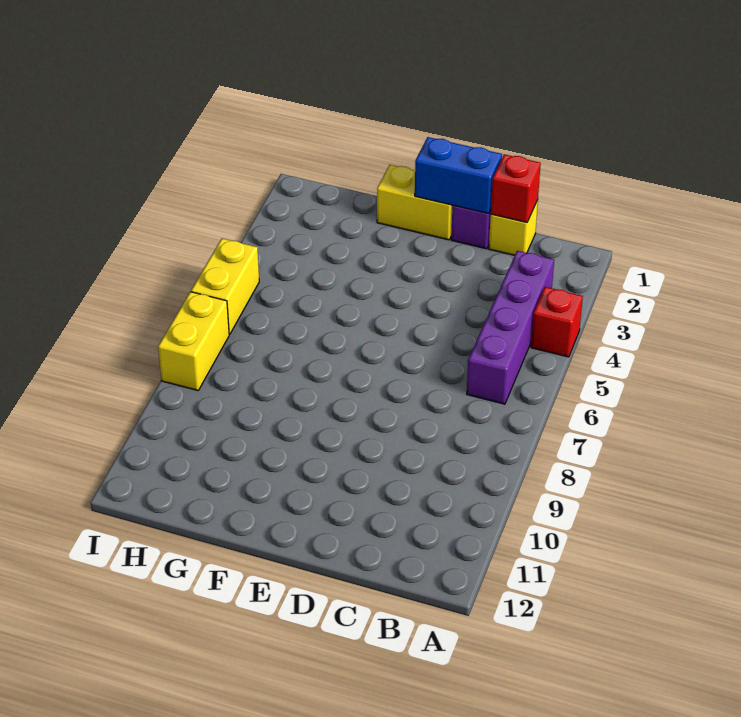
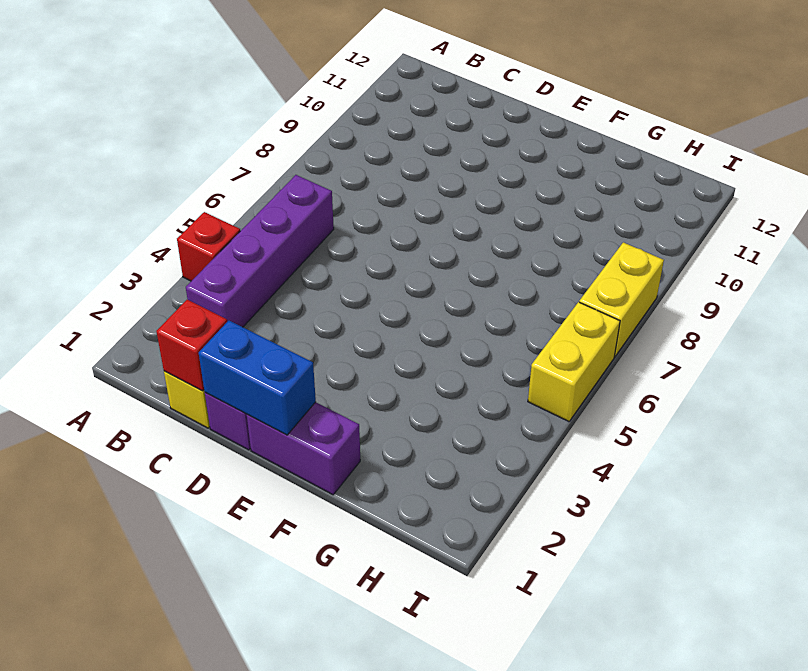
yellow 1x2 brick [377,165,453,240] -> purple 1x2 brick [247,402,360,495]

